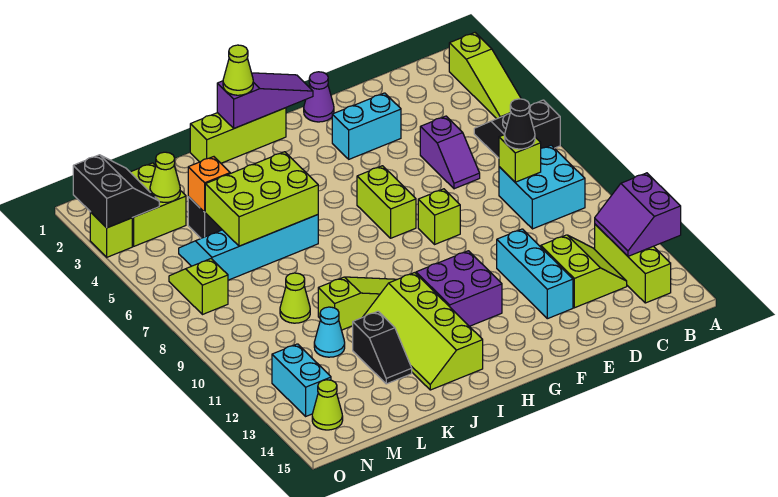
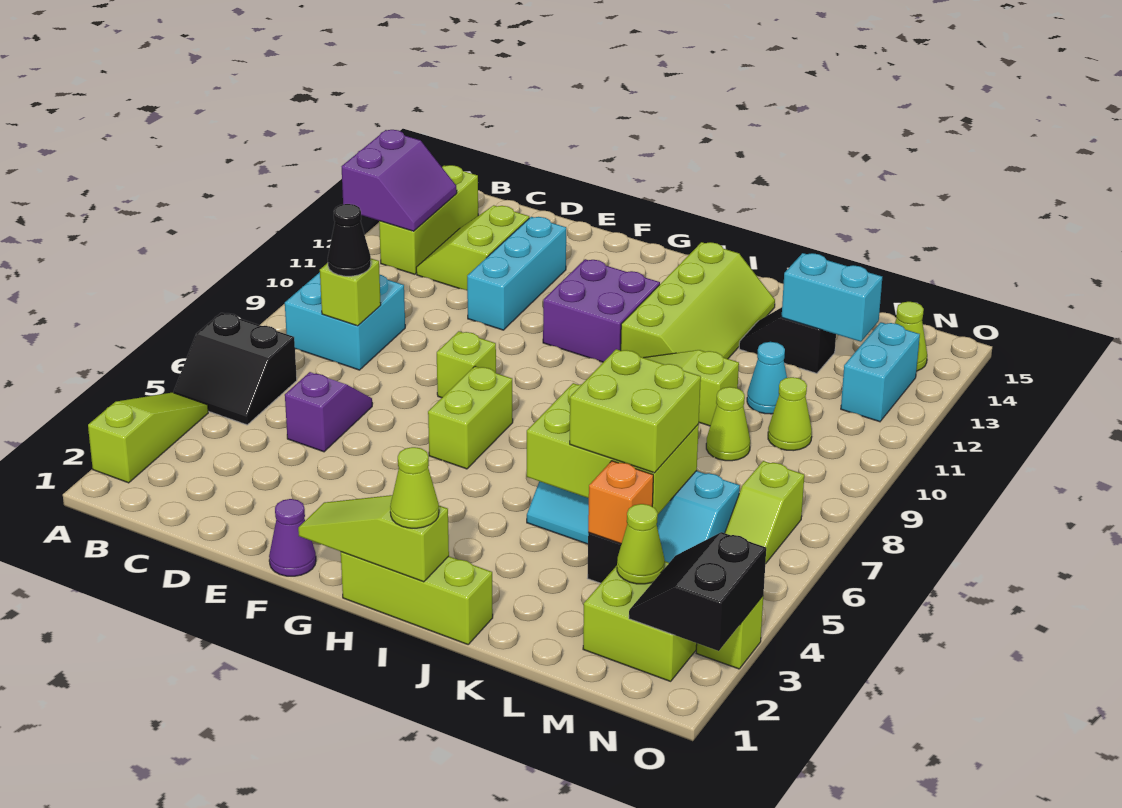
cyan 1x2 brick [332,93,401,159] -> cyan 1x2 brick moved to [782,253,882,342]
purple 1x3 slope [217,73,313,128] -> lime 1x3 slope [298,495,449,582]
none -> lime 2x2 brick [570,349,701,473]
black 1x2 slope [353,311,412,384] -> black 1x2 slope turned to [739,307,836,373]
none -> lime 1x1 cone [768,377,812,451]

